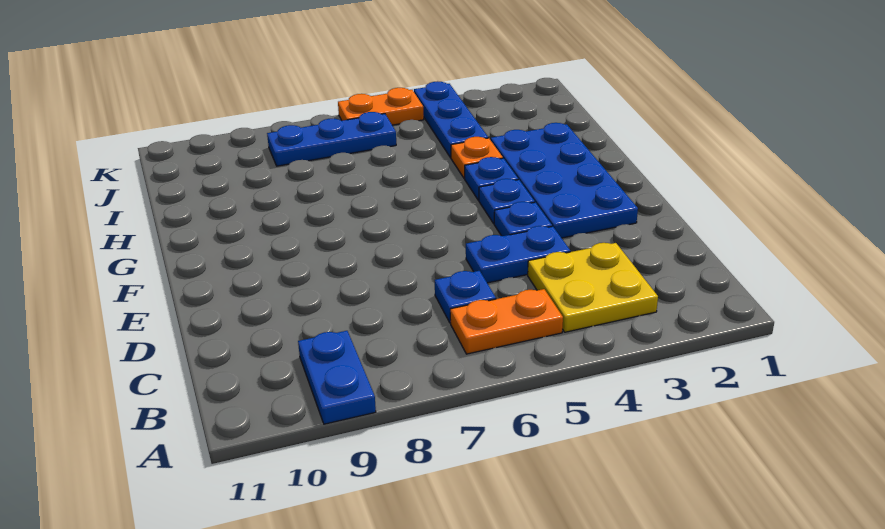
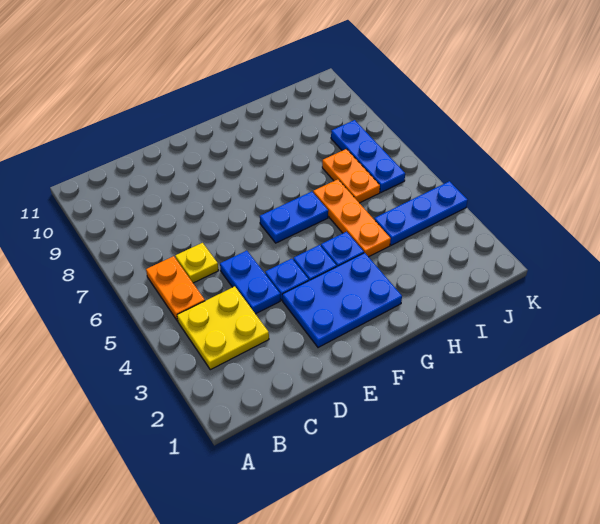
blue 1x2 plate [298,331,376,424] -> blue 1x2 plate moved to [260,192,328,243]
blue 1x1 plate [435,271,496,323] -> yellow 1x1 plate [175,243,219,283]
blue 2x4 plate [491,123,638,238] -> blue 2x3 plate [282,253,402,348]
orange 1x1 plate [451,137,503,179] -> orange 1x3 plate [313,179,391,257]
orange 1x2 plate [338,88,424,125] -> orange 1x2 plate moved to [322,149,380,203]

